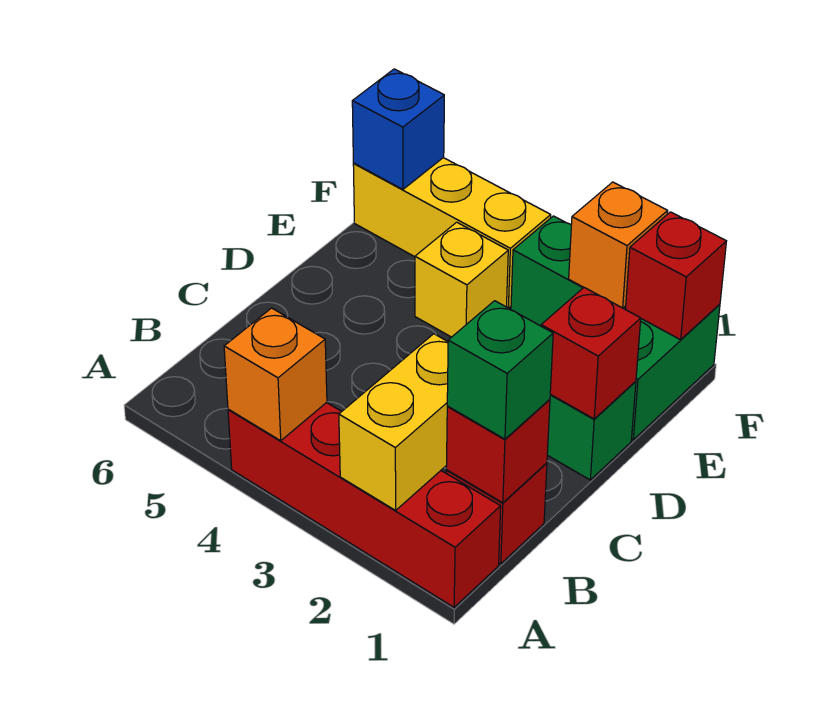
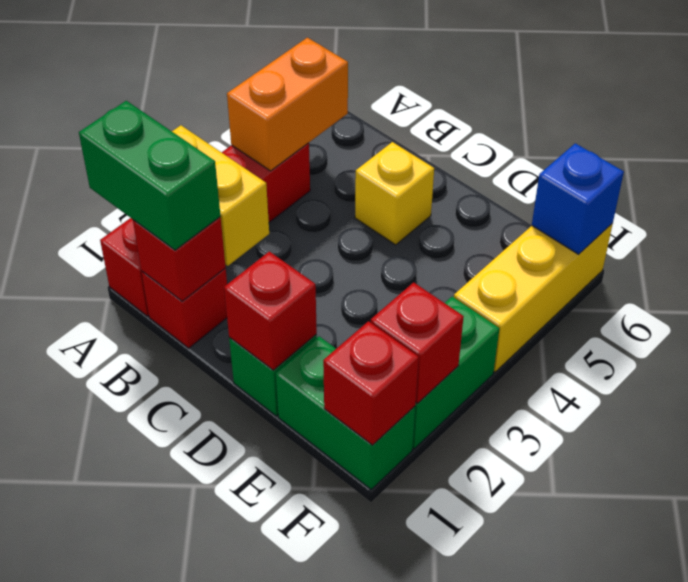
orange 1x1 brick [224,308,327,441] -> orange 1x2 brick [227,38,348,171]
green 1x1 brick [447,301,553,439] -> green 1x2 brick [79,101,220,250]
yellow 1x1 brick [415,222,508,337] -> yellow 1x1 brick moved to [355,142,434,245]
orange 1x1 brick [569,182,668,308] -> red 1x1 brick [371,282,464,403]

